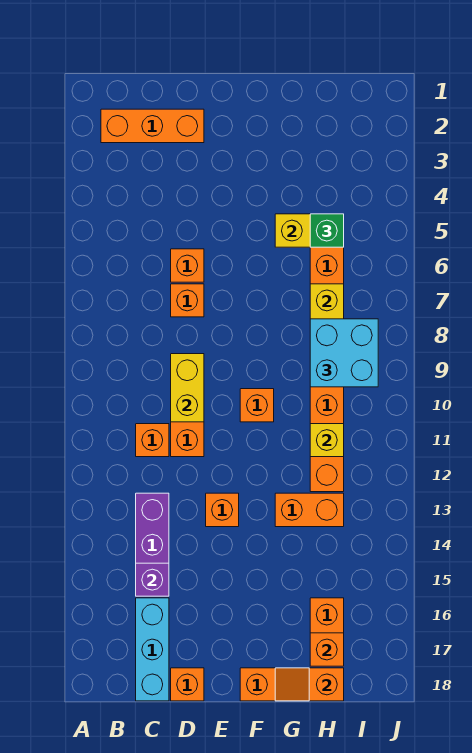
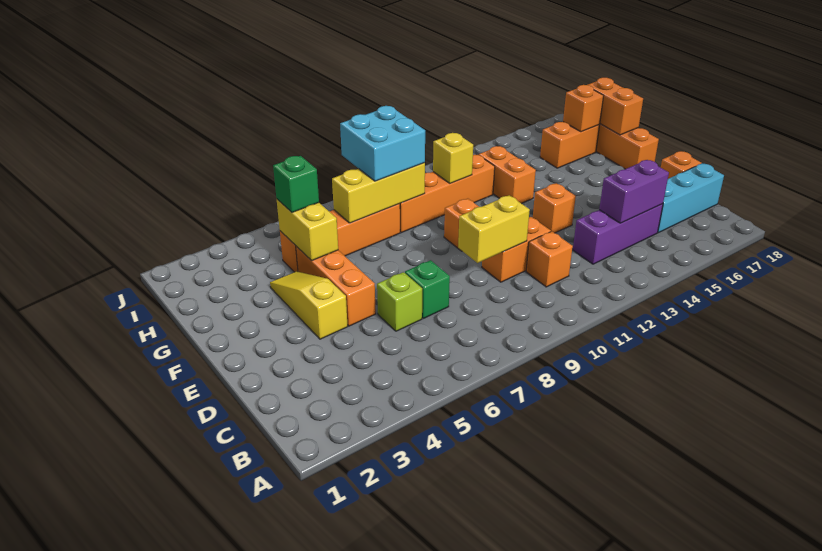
orange 1x3 brick [101,109,204,143] -> orange 1x3 brick moved to [296,246,376,326]
purple 1x1 brick [136,563,169,596] -> purple 1x2 brick [599,160,669,223]
orange 1x1 brick [171,249,204,282] -> lime 1x1 brick [377,272,422,331]
orange 1x1 brick [171,284,204,317] -> green 1x1 brick [405,260,450,318]
none -> yellow 1x3 slope [270,271,348,339]
orange 1x2 slope [275,668,344,701] -> orange 1x2 brick [588,78,643,135]

